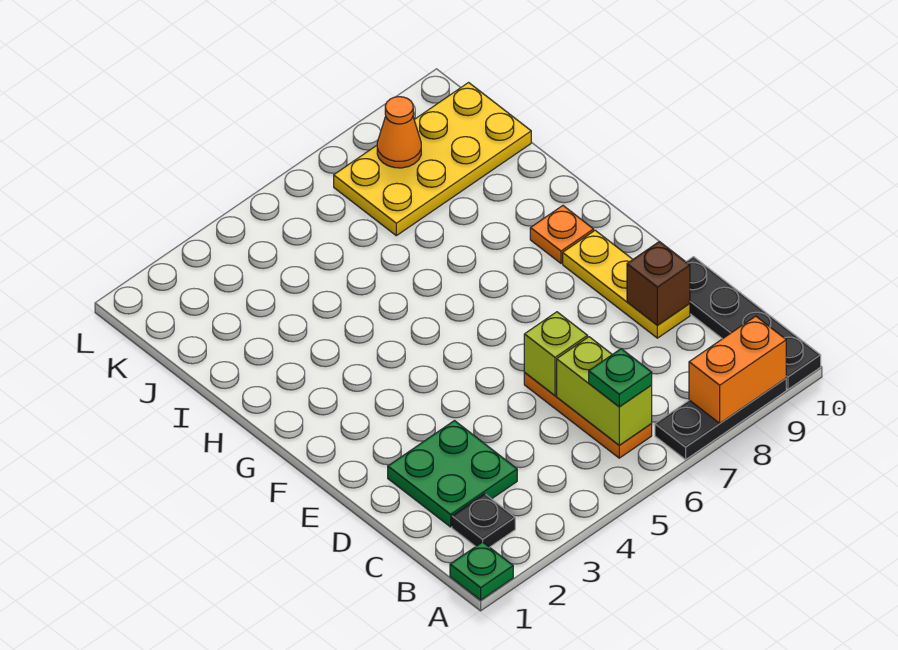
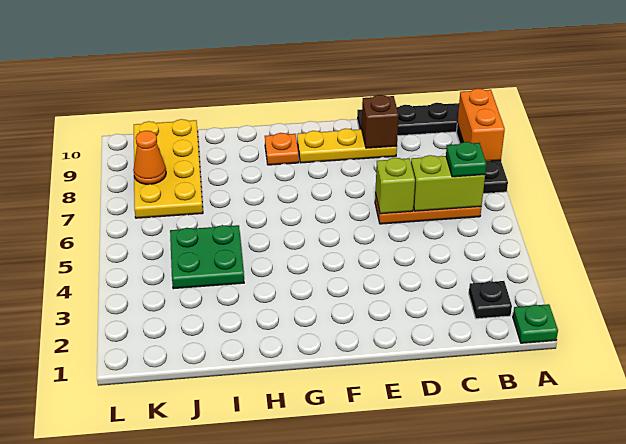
green 2x2 plate [388,421,517,527] -> green 2x2 plate moved to [170,225,244,289]

